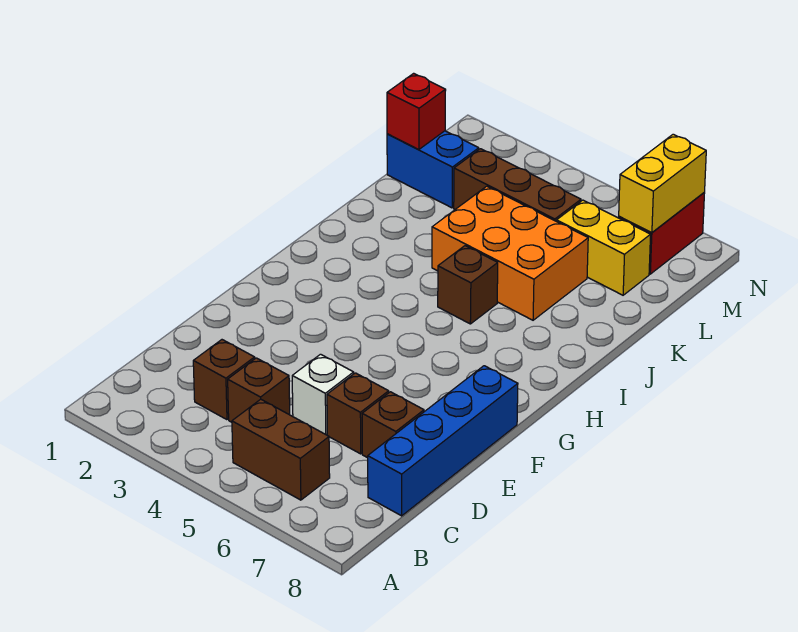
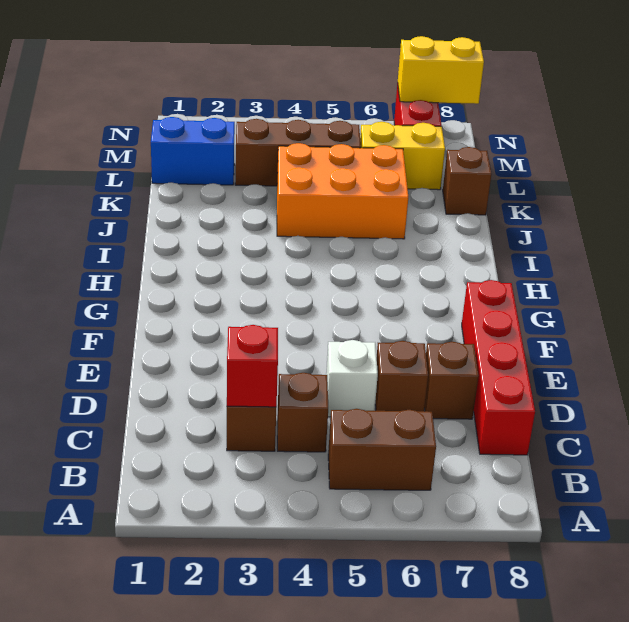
blue 1x4 brick [368,366,518,516] -> red 1x4 brick [462,280,535,455]
brown 1x1 brick [438,246,498,324] -> brown 1x1 brick moved to [443,147,491,215]
red 1x1 brick [387,73,446,150] -> red 1x1 brick moved to [227,325,278,407]
yellow 1x2 brick [619,134,706,233] -> yellow 1x2 brick turned to [398,36,484,104]

